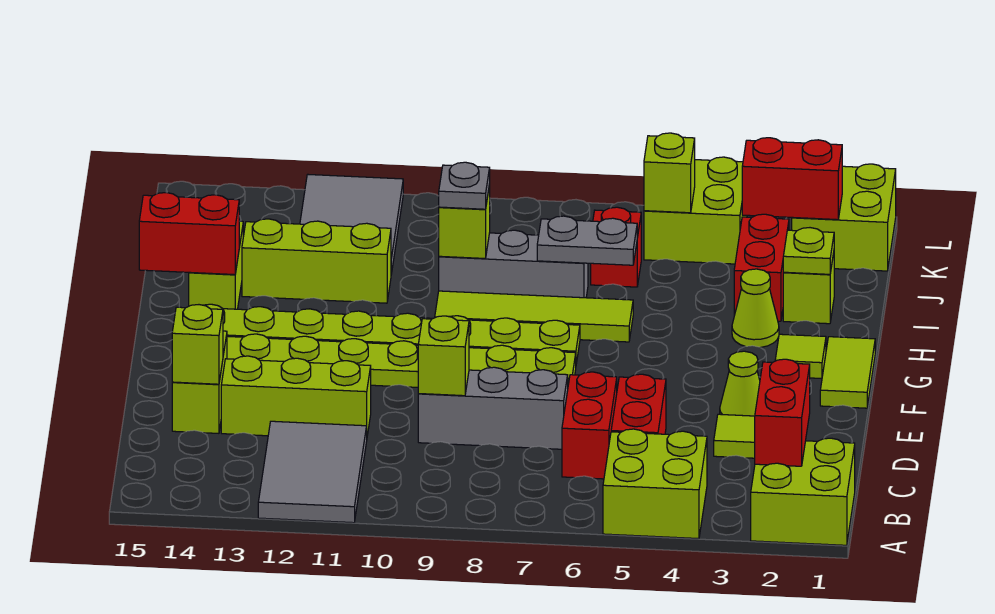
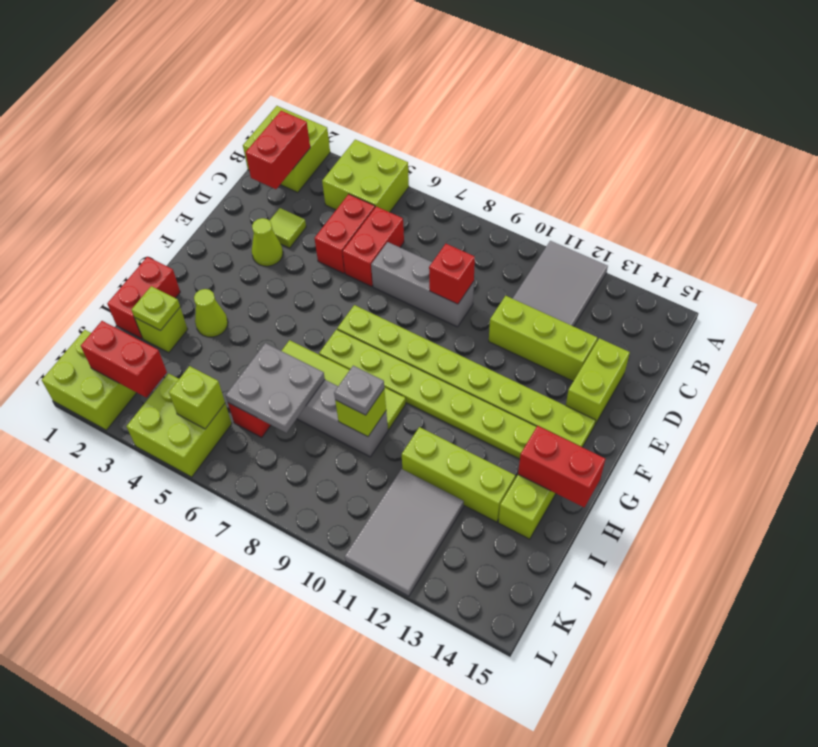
lime 1x1 brick [418,316,469,396] -> red 1x1 brick [429,244,475,304]
lime 1x1 brick [172,305,223,384] -> none
lime 1x2 tile [820,337,875,408] -> none
lime 1x1 tile [775,334,826,379] -> none
red 1x2 brick [734,214,789,321] -> red 1x2 brick moved to [107,257,180,339]
grey 1x2 plate [537,216,637,265] -> grey 2x2 plate [226,343,325,433]

